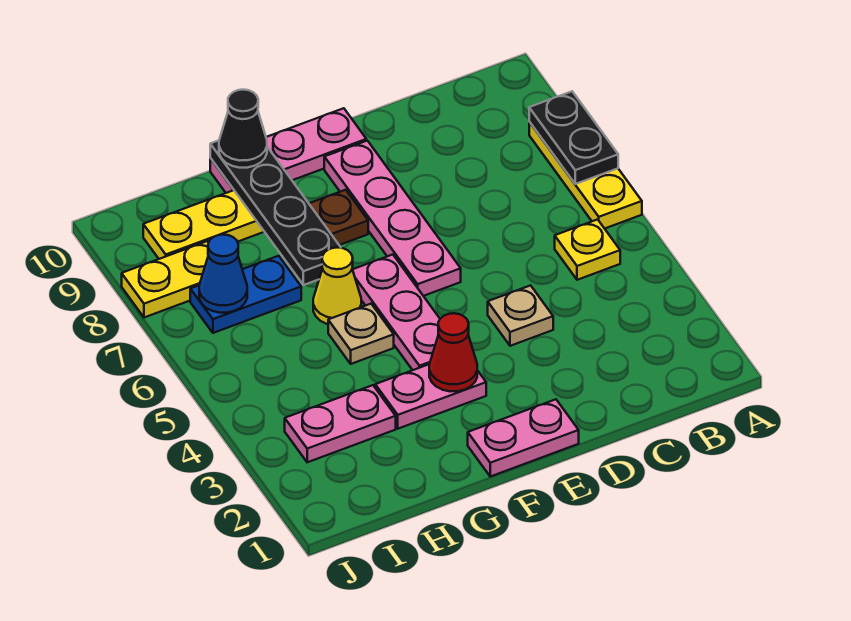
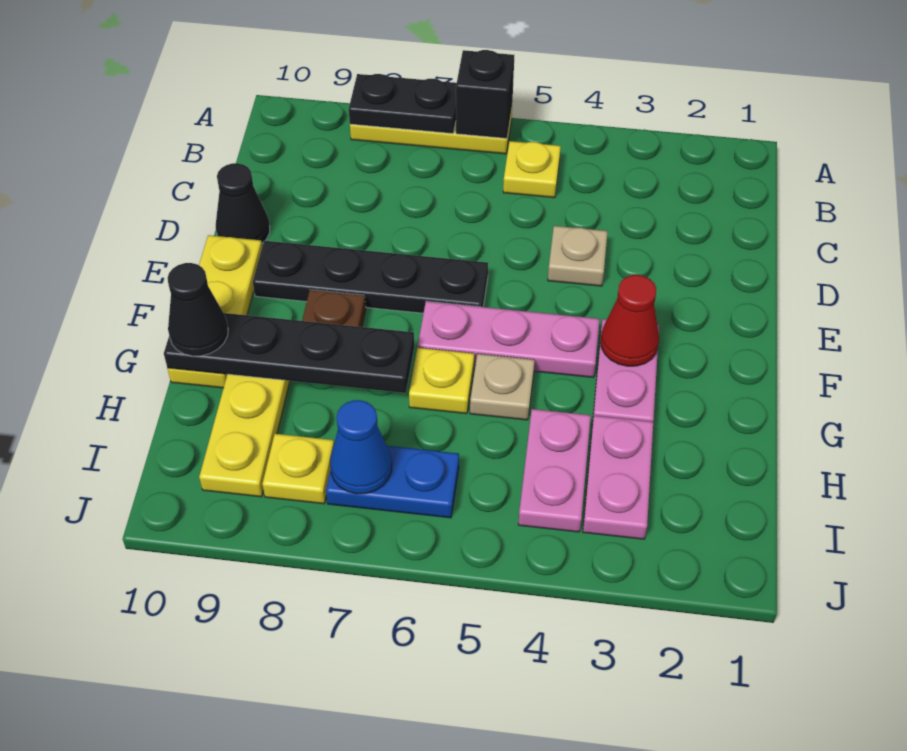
none -> black 1x1 brick [456,50,514,138]
none -> black 1x1 cone [216,163,270,243]
pink 1x2 plate [468,399,579,477] -> pink 1x2 plate moved to [518,409,591,532]
pink 1x4 plate [324,141,461,296] -> black 1x4 plate [253,241,488,313]
pink 1x3 plate [210,108,366,193] -> yellow 1x3 plate [168,235,262,388]
yellow 1x1 cone [313,248,361,324] -> yellow 1x1 plate [409,348,474,414]
blue 1x2 plate [190,256,301,333] -> blue 1x2 plate turned to [326,446,459,518]
yellow 1x2 plate [122,240,210,318] -> yellow 1x1 plate [262,434,334,504]

